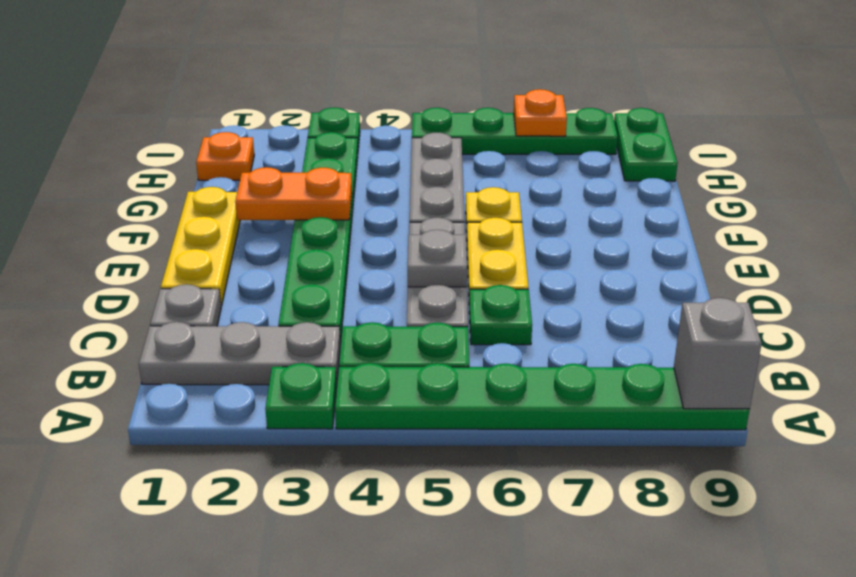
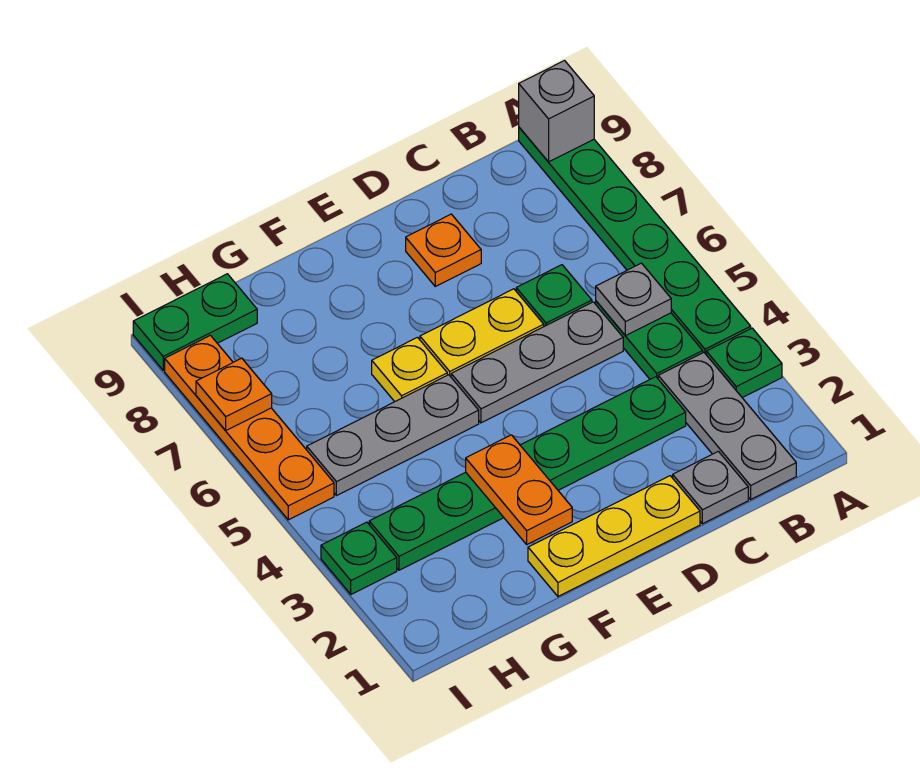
grey 1x1 plate [408,230,467,287] -> grey 1x1 plate moved to [596,263,671,336]
orange 1x1 plate [196,132,254,180] -> orange 1x1 plate moved to [406,214,481,286]
green 1x4 plate [412,108,618,154] -> orange 1x4 plate [165,335,334,520]

